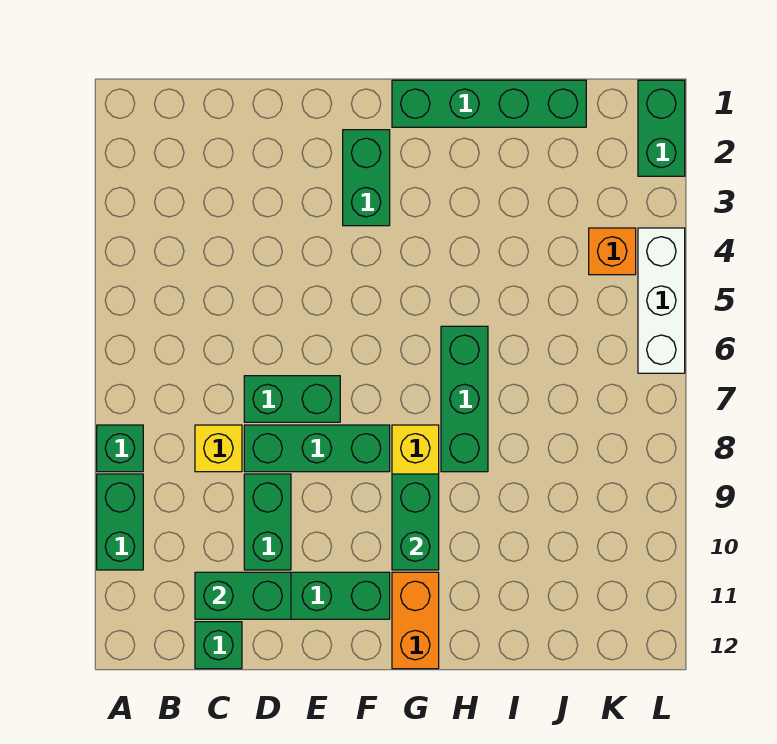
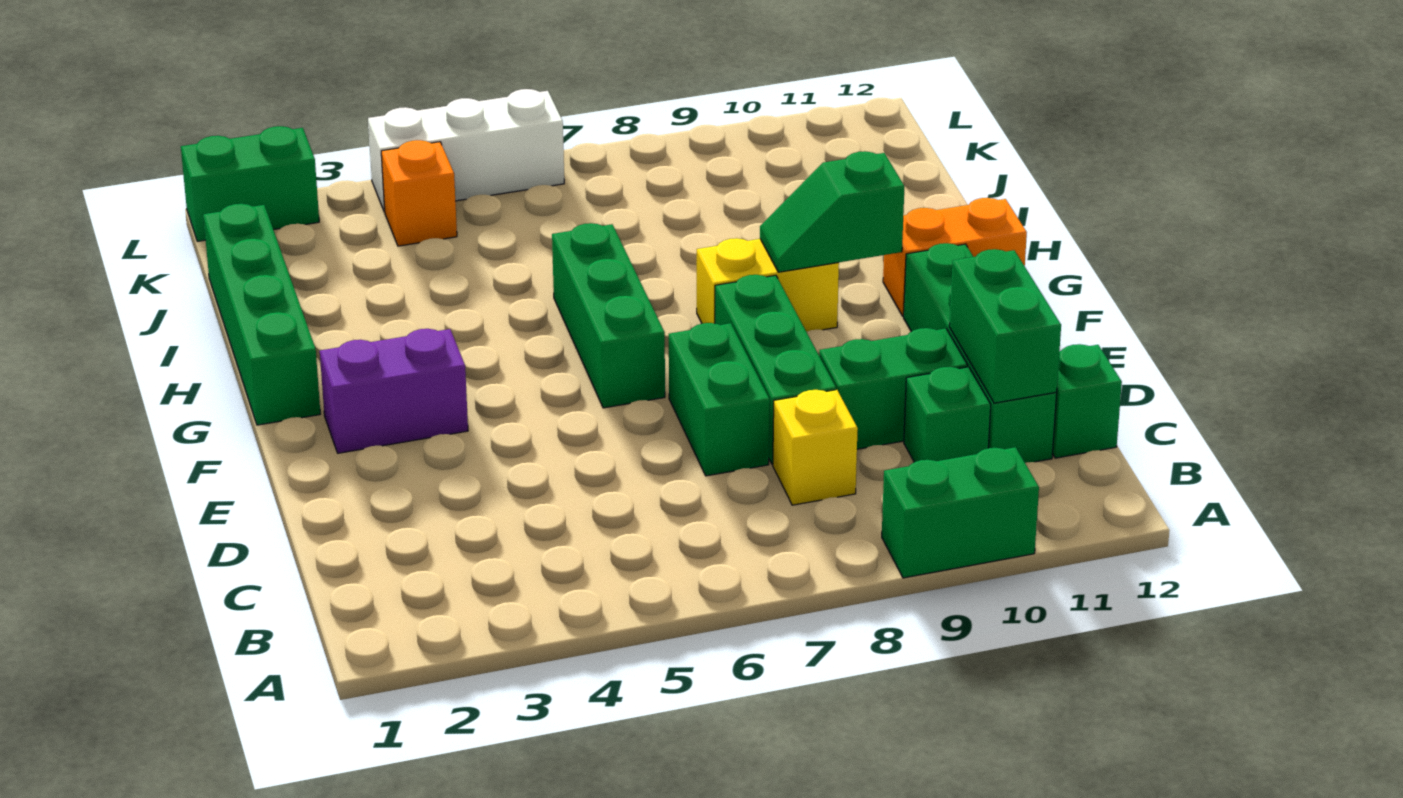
green 1x1 brick [97,425,143,472] -> green 1x1 brick moved to [904,367,991,462]
green 1x2 brick [343,130,390,226] -> purple 1x2 brick [320,329,468,453]
green 1x2 brick [392,474,439,570] -> green 1x2 slope [760,151,905,272]
green 1x3 brick [441,326,488,472] -> green 1x3 brick turned to [552,223,665,408]

